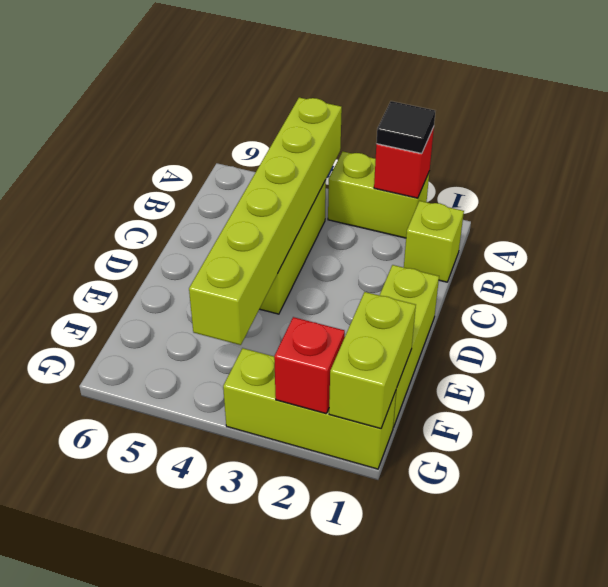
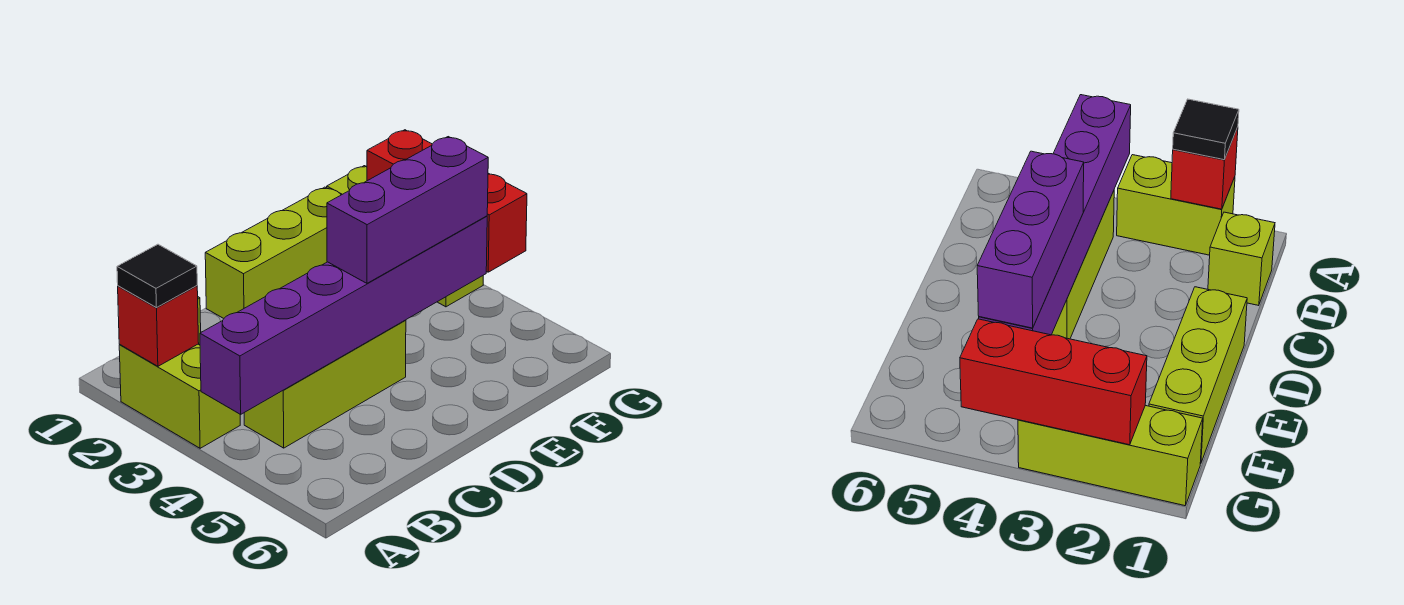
lime 1x6 brick [189,97,342,345] -> purple 1x6 brick [200,216,487,415]
none -> purple 1x3 brick [327,137,488,283]
lime 1x2 brick [329,292,416,429] -> none
red 1x1 brick [274,317,345,414] -> red 1x3 brick [367,130,527,272]

